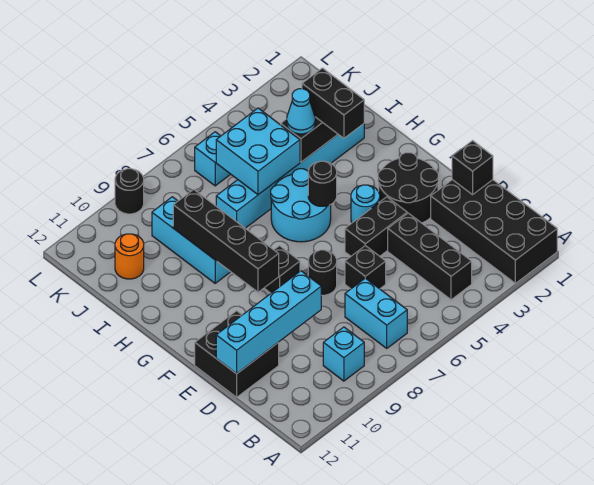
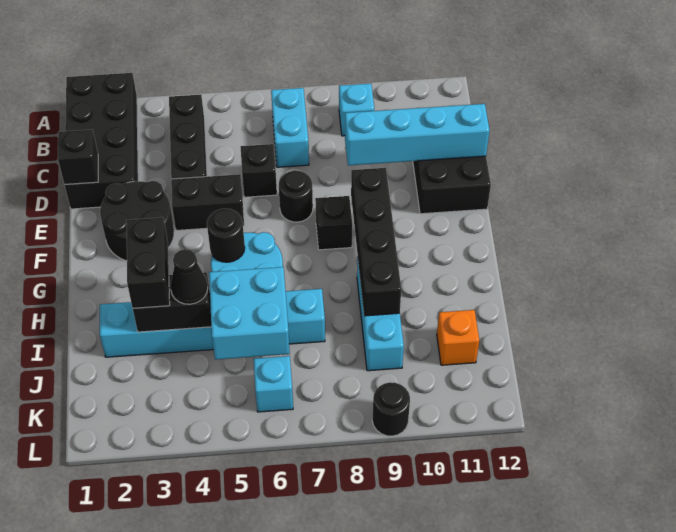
cyan 1x1 round brick [351,185,380,223] -> none
cyan 1x1 cone [287,89,315,134] -> black 1x1 cone [170,249,208,304]
orange 1x1 round brick [115,234,144,279] -> orange 1x1 brick [437,310,479,365]

